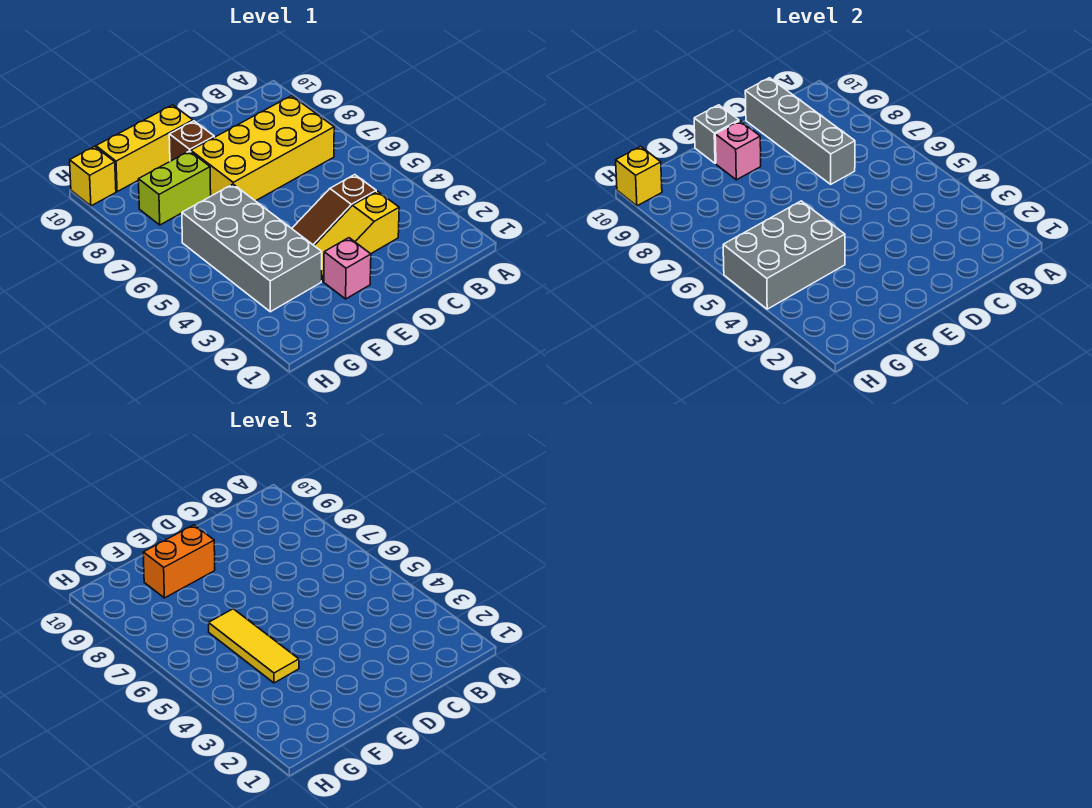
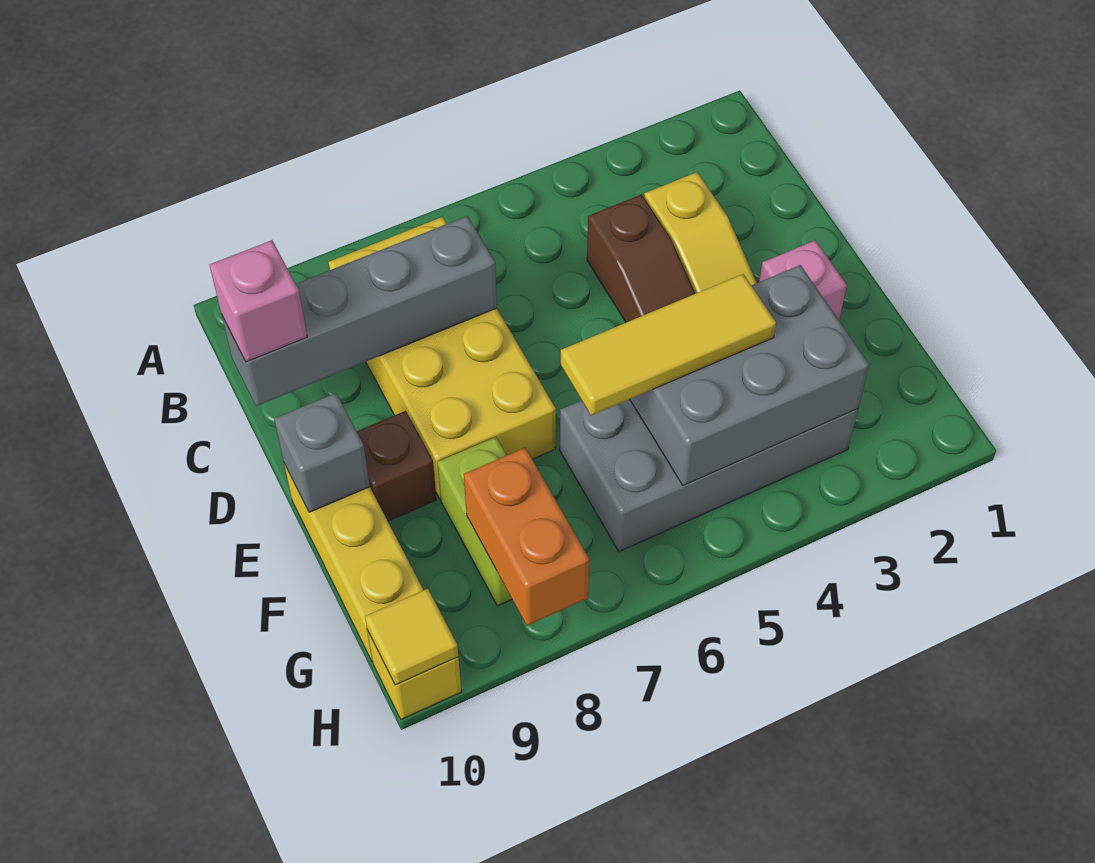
pink 1x1 brick [715,121,761,180] -> pink 1x1 brick moved to [210,240,307,362]
orange 1x2 brick [143,525,215,598] -> orange 1x2 brick moved to [464,448,589,626]
grey 2x3 brick [723,201,845,309] -> grey 2x3 brick turned to [630,265,869,486]
yellow 1x1 brick [616,146,662,206] -> yellow 1x1 tile [365,589,458,685]

